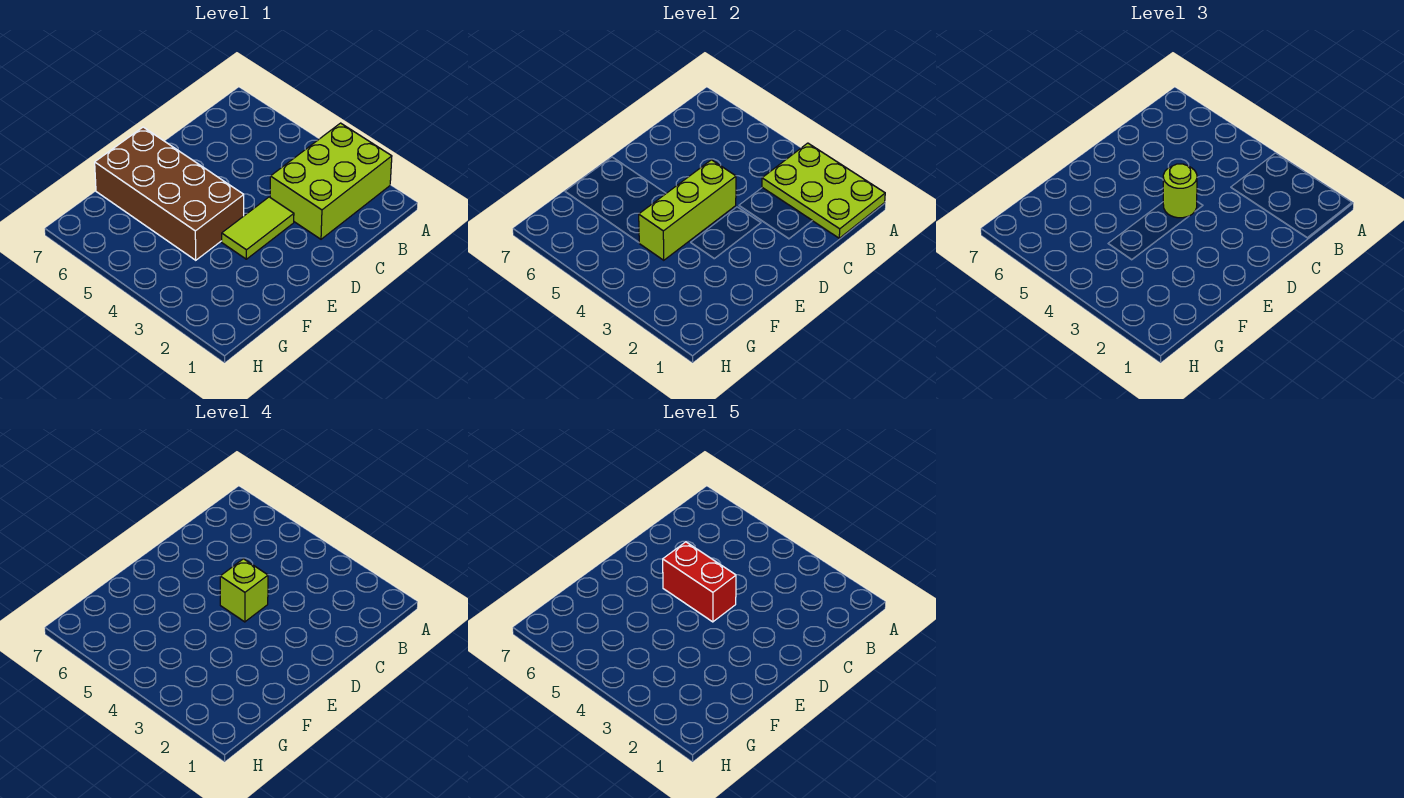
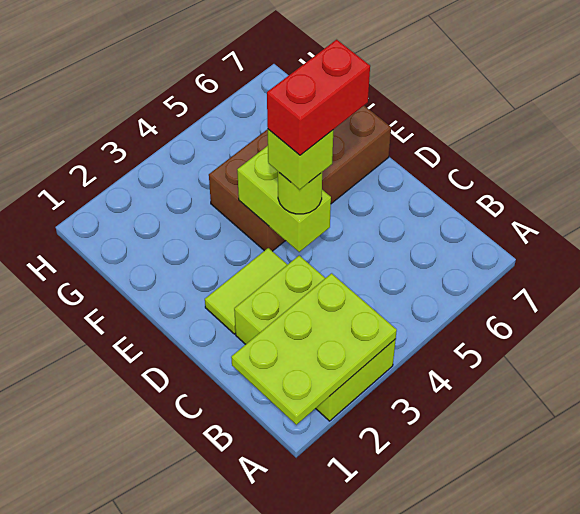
lime 1x2 tile [222,197,294,259] -> lime 1x2 tile turned to [205,248,288,334]
lime 1x3 brick [639,160,736,260] -> lime 1x2 brick [237,146,331,252]

